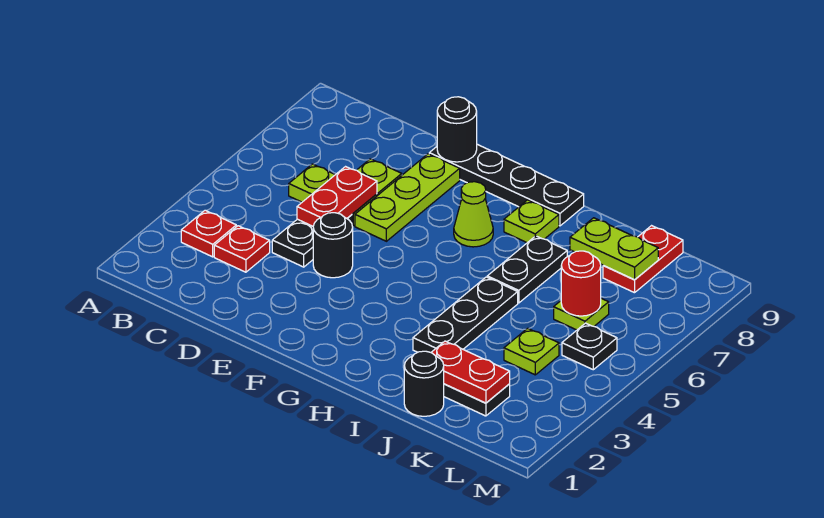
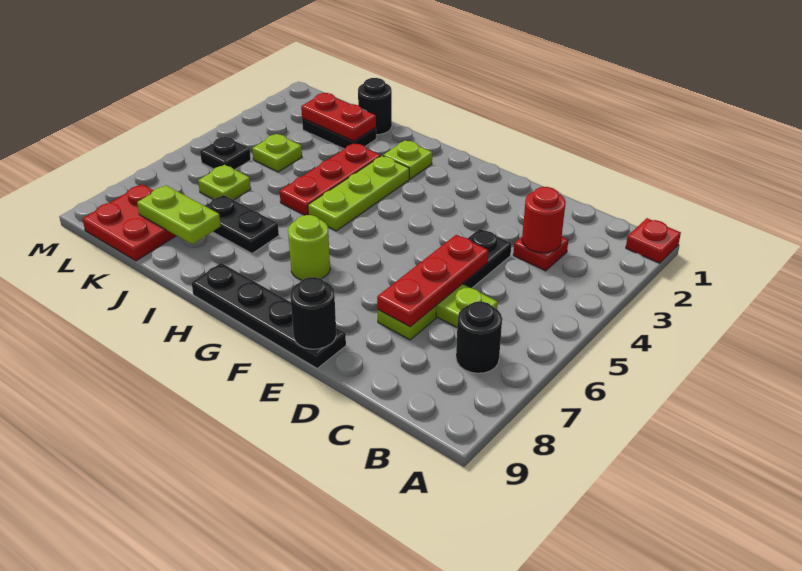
red 1x1 plate [181,210,236,257] -> red 1x1 plate moved to [626,218,681,263]
red 1x2 plate [297,167,377,226] -> red 1x3 plate [377,235,488,327]
black 1x1 round brick [313,213,353,278] -> black 1x1 round brick moved to [456,301,502,373]
lime 1x3 plate [355,154,460,241] -> lime 1x3 plate moved to [308,156,409,231]
lime 1x1 cone [454,182,493,247] -> lime 1x1 round brick [288,215,330,280]
lime 1x1 plate [504,200,559,243] -> lime 1x1 plate moved to [383,140,432,179]
black 1x3 plate [413,277,518,352] -> red 1x3 plate [280,143,381,215]
black 1x2 plate [487,236,567,303] -> black 1x2 plate turned to [206,195,279,253]
red 1x1 round brick [561,251,601,316] -> red 1x1 round brick moved to [522,187,566,253]
red 1x2 plate [603,226,683,293] -> red 2x2 plate [83,184,176,261]

